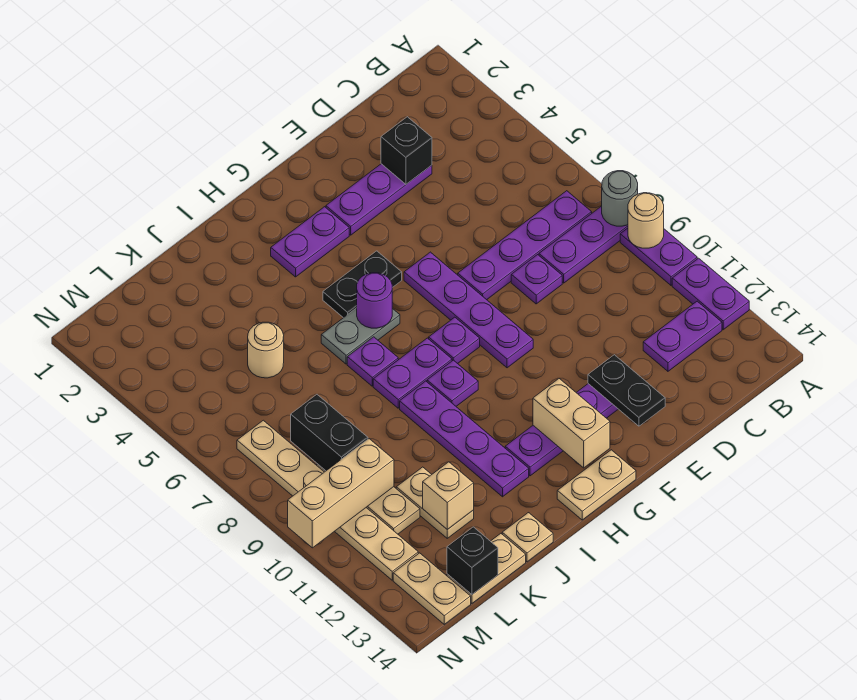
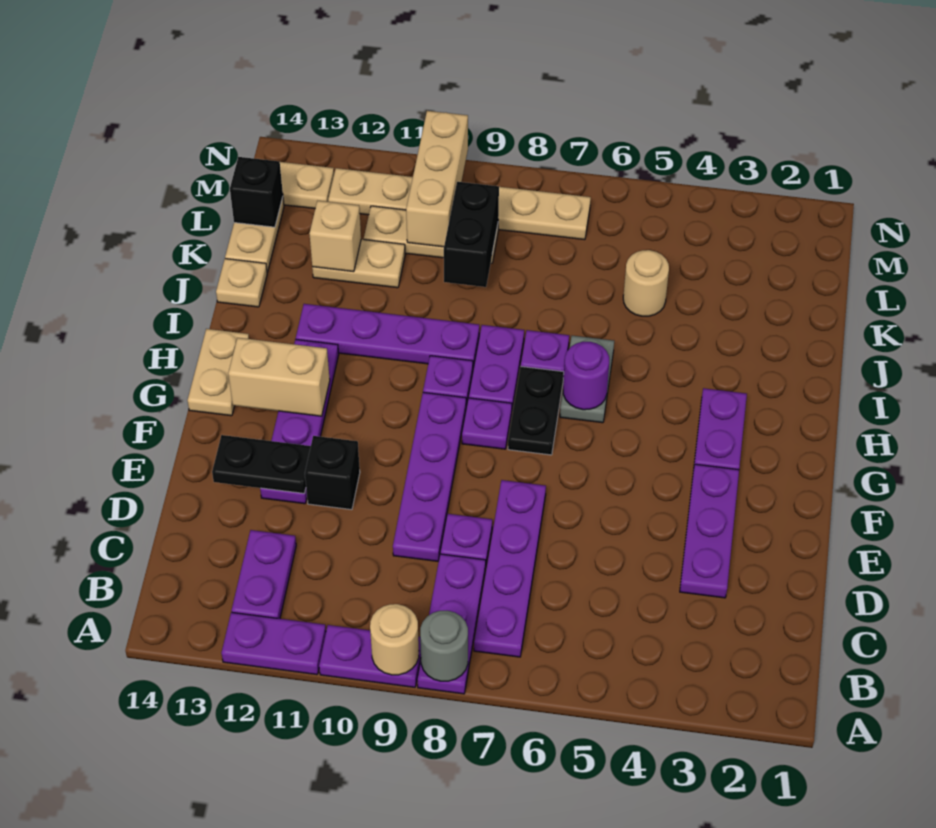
black 1x1 brick [381,117,432,184] -> black 1x1 brick moved to [305,436,360,510]
purple 1x4 plate [404,252,533,368] -> purple 1x4 plate turned to [393,392,466,561]
black 1x2 plate [323,251,402,318] -> black 1x2 plate moved to [508,366,564,455]
black 1x2 brick [291,394,368,471] -> black 1x2 brick turned to [444,182,499,287]

